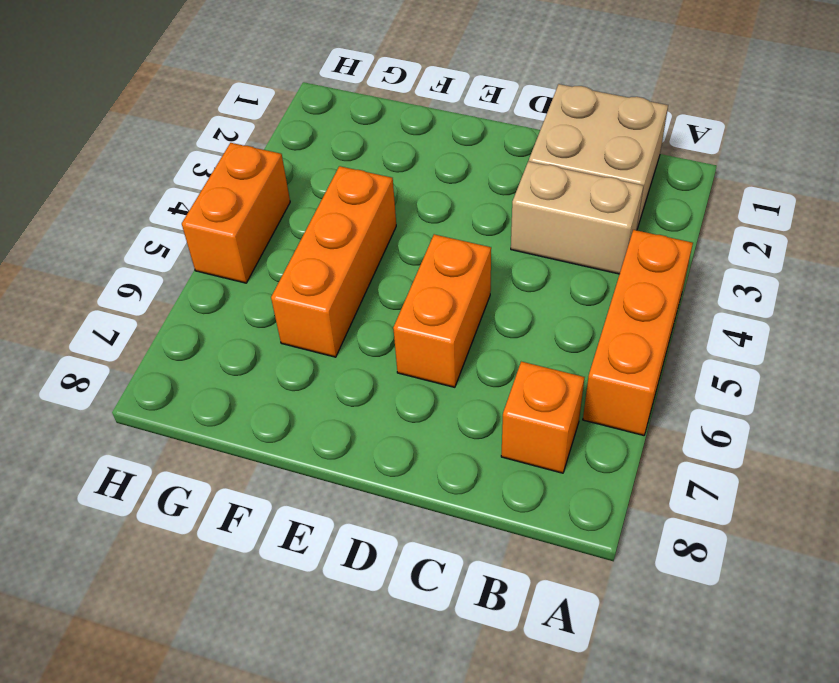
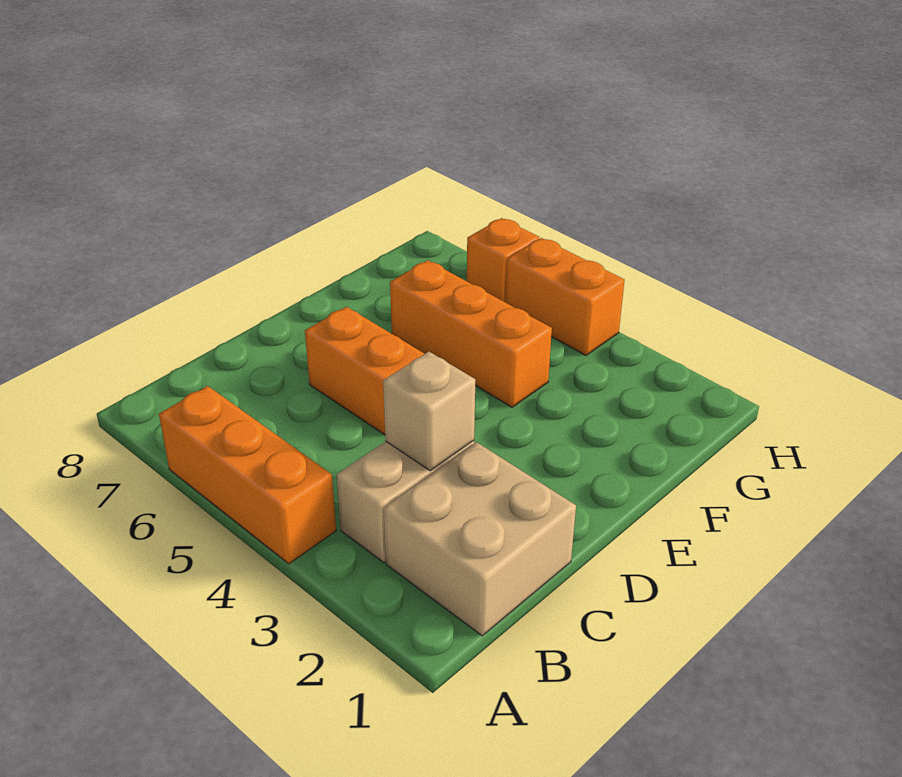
orange 1x1 brick [501,362,585,473] -> orange 1x1 brick moved to [467,218,539,302]
none -> tan 1x1 brick [383,352,475,471]

